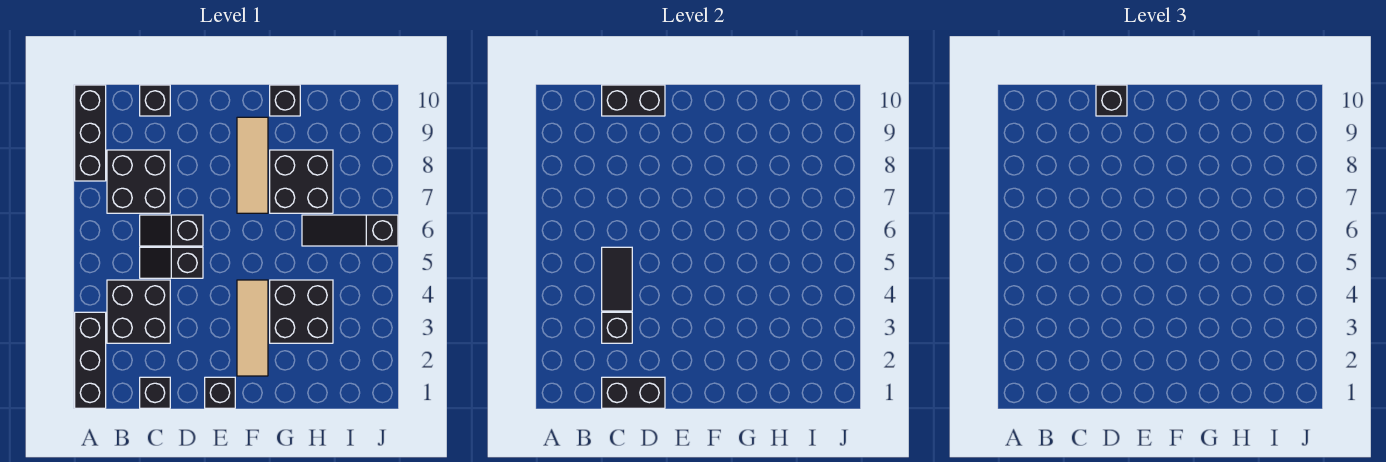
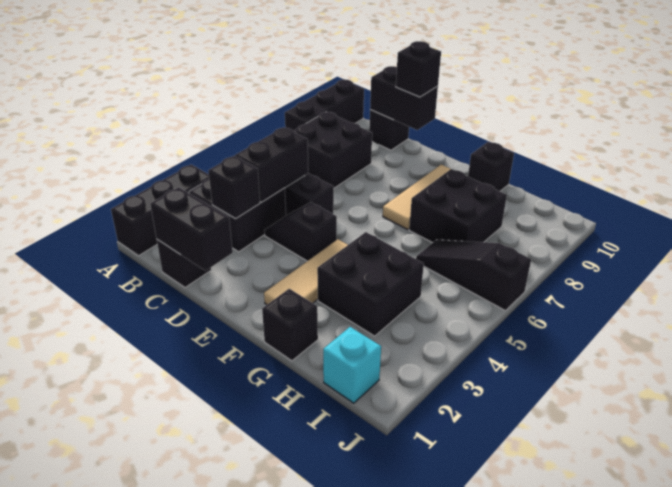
black 1x2 tile [602,247,632,311] -> black 1x2 brick [235,127,308,202]
black 1x2 slope [140,215,203,246] -> black 1x2 slope moved to [264,202,337,261]
black 1x1 brick [205,377,235,408] -> black 1x1 brick moved to [262,289,318,361]
none -> cyan 1x1 brick [323,327,381,403]

